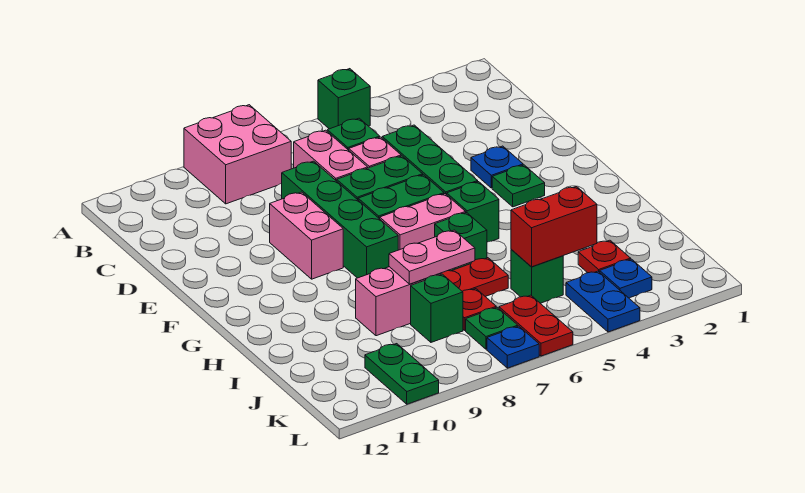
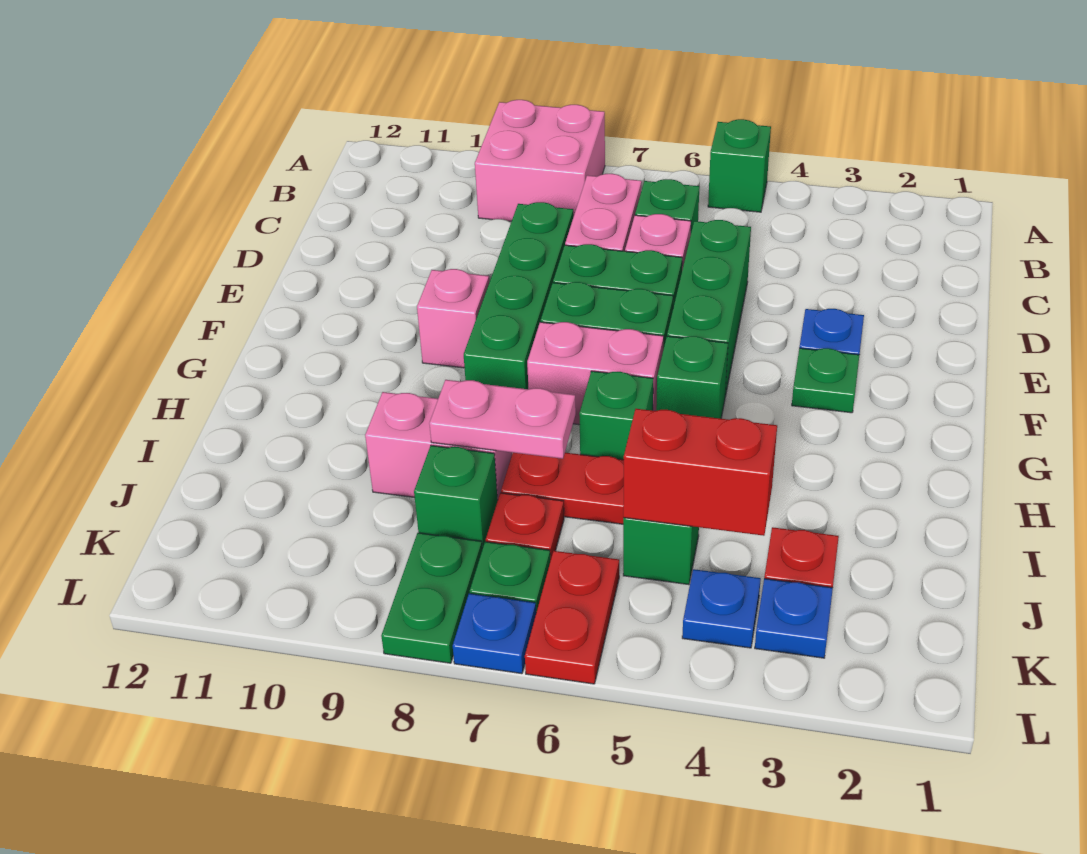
pink 1x2 brick [270,192,343,279] -> pink 1x1 brick [417,269,489,368]
blue 1x2 plate [566,271,640,332] -> blue 1x1 plate [682,569,761,648]
green 1x2 plate [365,344,439,404] -> green 1x2 plate moved to [381,533,482,663]

